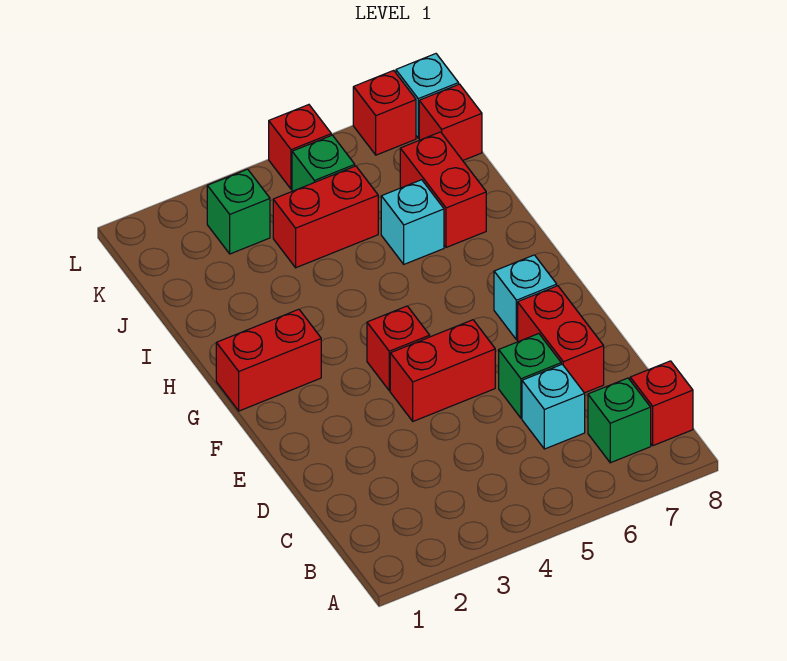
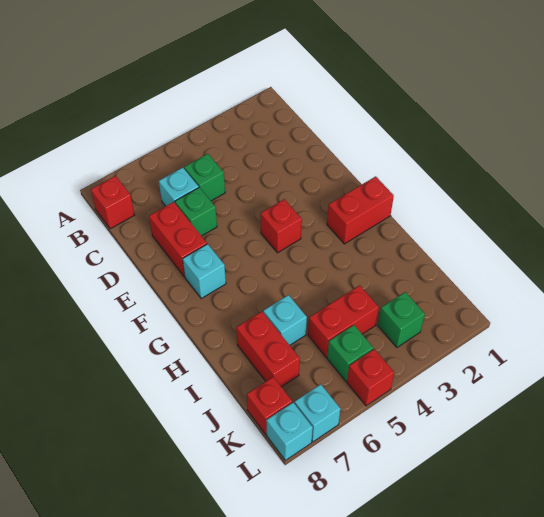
green 1x1 brick [588,378,651,463] -> green 1x1 brick moved to [184,154,225,201]
red 1x2 brick [390,320,495,421] -> none
red 1x1 brick [353,70,416,155] -> cyan 1x1 brick [295,384,340,442]

